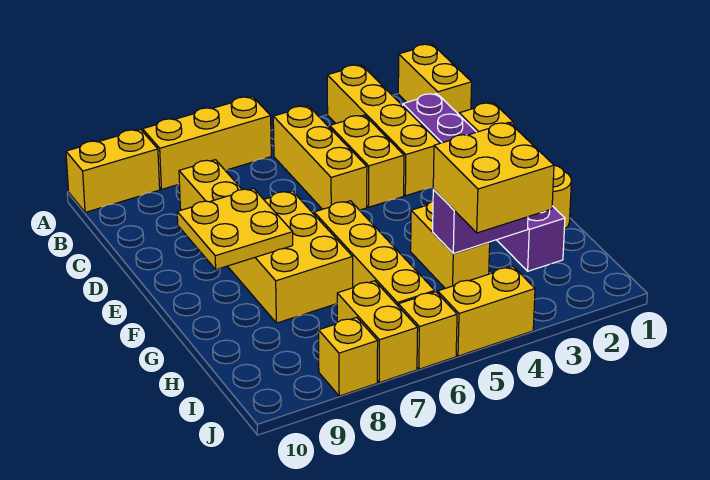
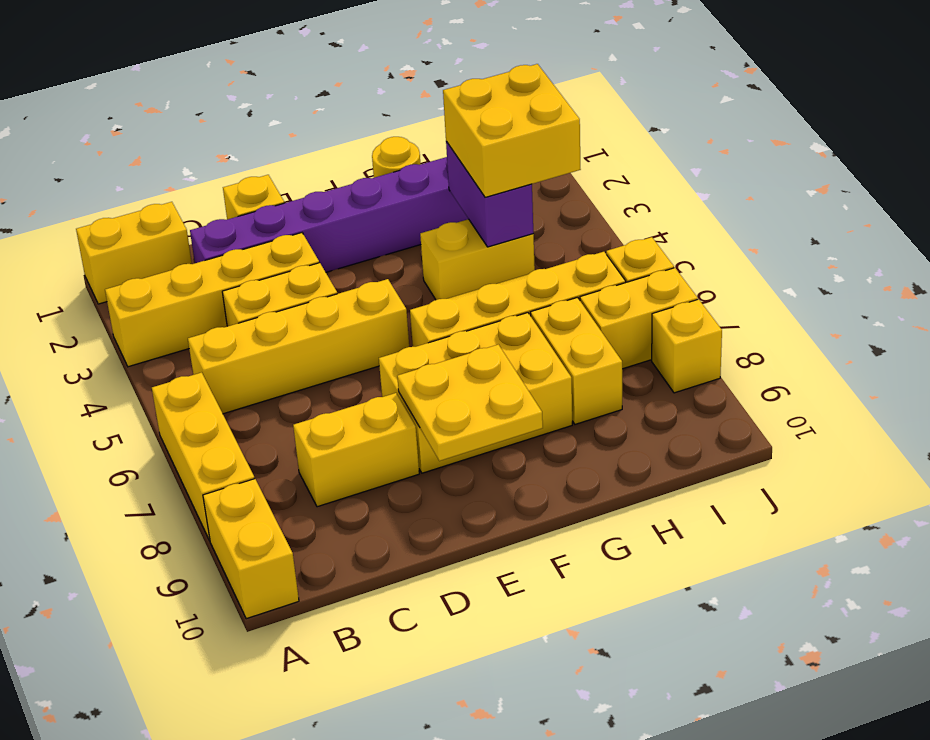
yellow 1x3 brick [273,106,367,210] -> yellow 1x4 brick [188,279,409,414]
yellow 1x2 brick [438,267,535,356] -> yellow 1x2 brick moved to [531,297,622,424]

